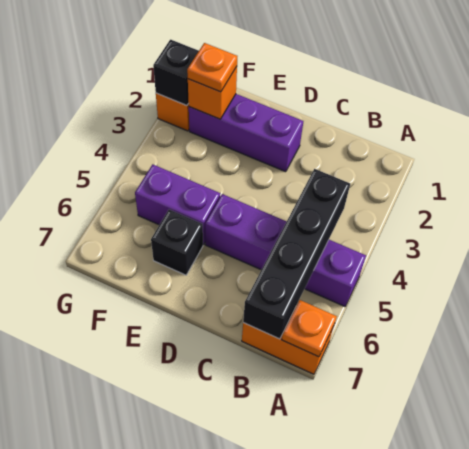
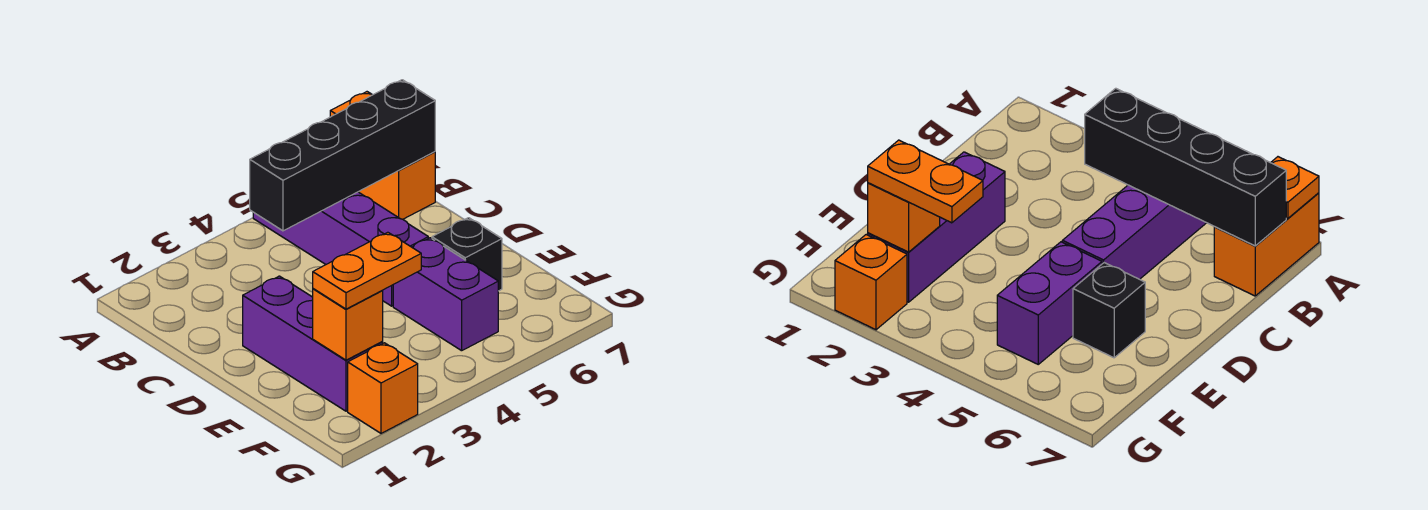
orange 1x1 plate [187,43,237,92] -> orange 1x2 plate [313,232,421,309]
black 1x1 brick [153,40,199,106] -> none

